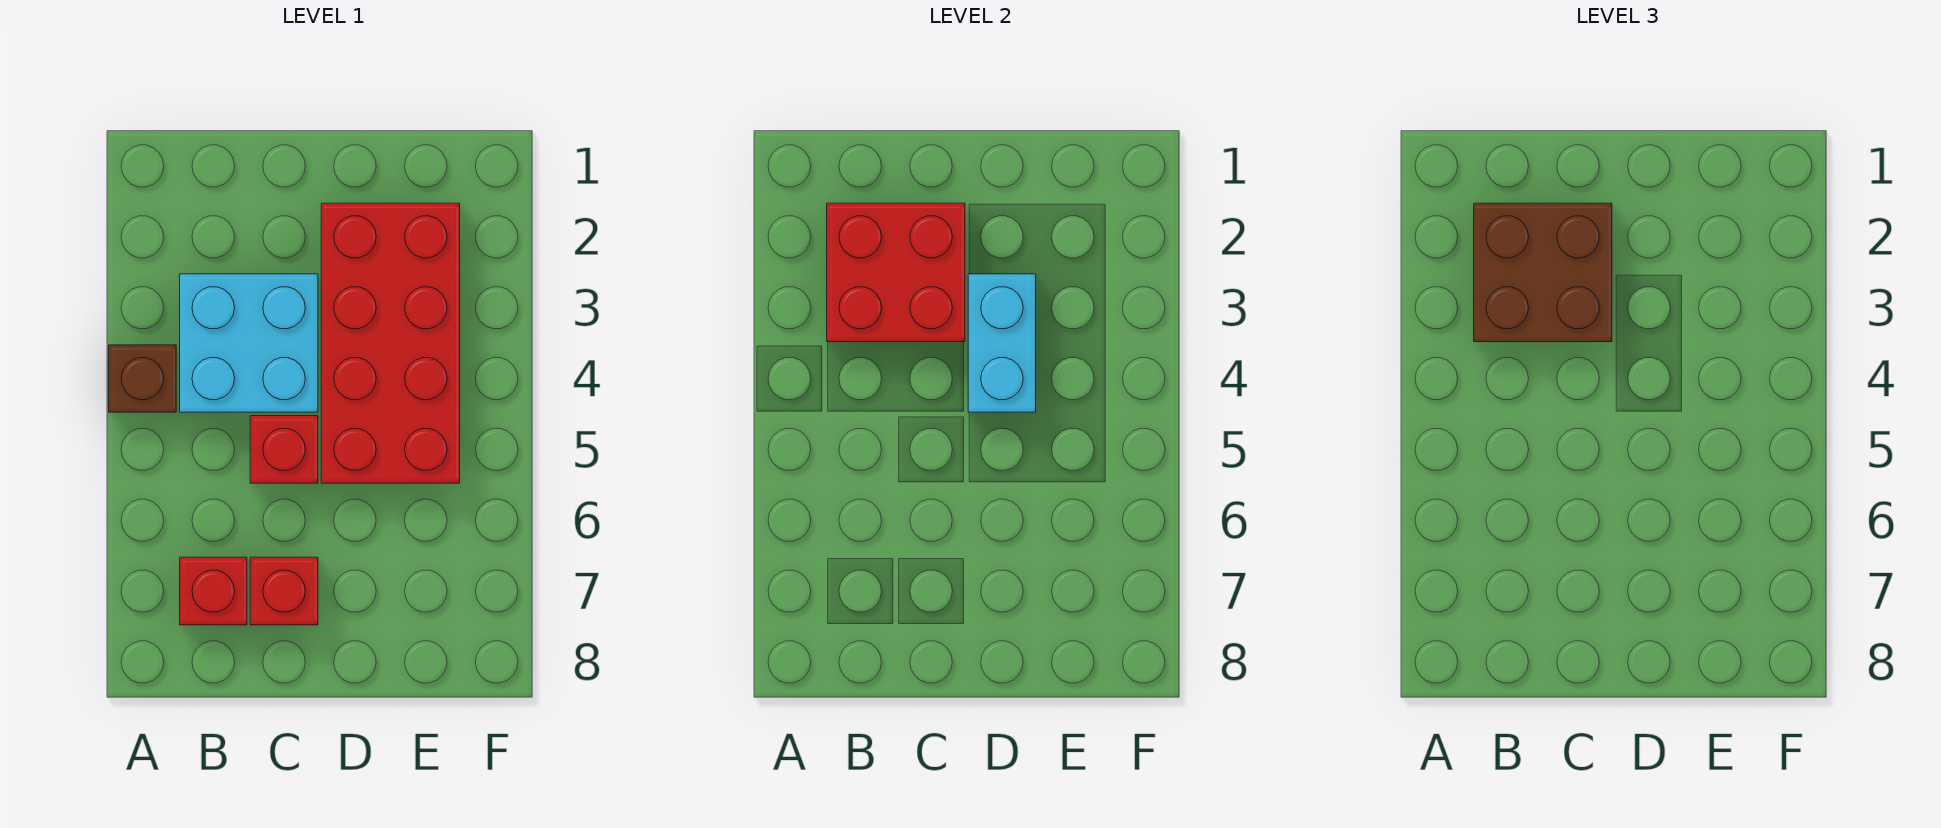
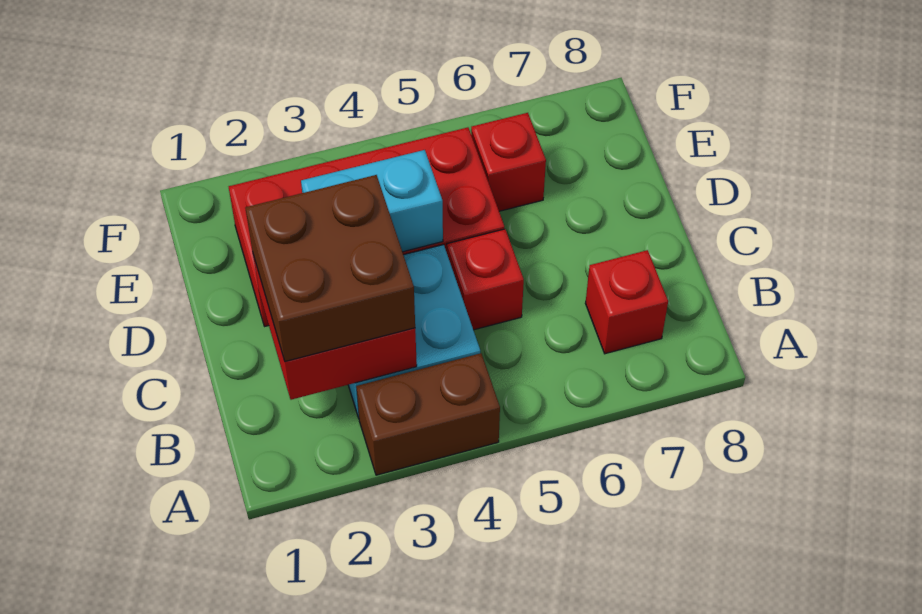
brown 1x1 brick [109,345,176,412] -> brown 1x2 brick [356,353,500,475]
red 1x1 brick [250,557,318,625] -> red 1x1 brick moved to [471,113,546,211]

